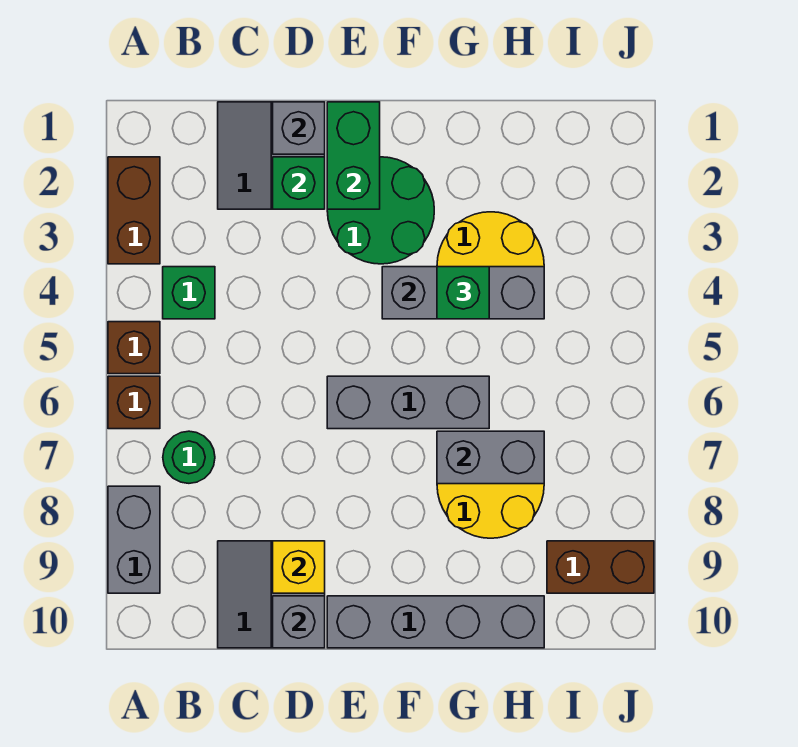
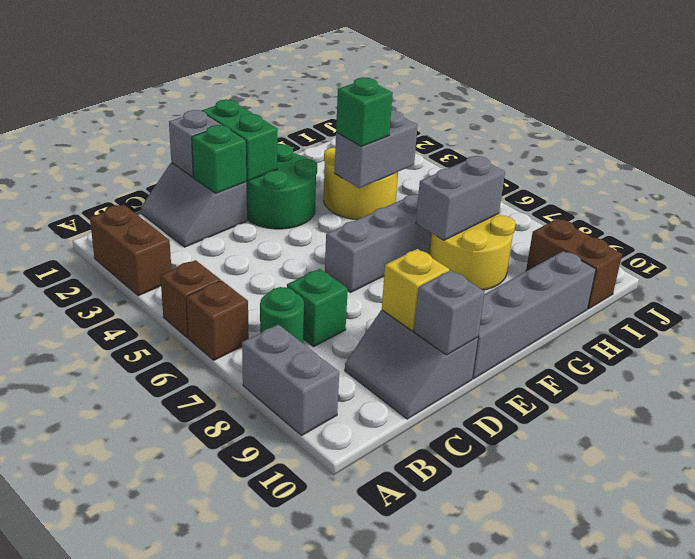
green 1x1 brick [163,267,215,319] -> green 1x1 brick moved to [287,269,348,347]
grey 1x3 brick [382,267,544,319] -> grey 1x2 brick [334,110,418,188]
brown 1x2 brick [547,541,654,593] -> brown 1x2 brick turned to [526,219,622,309]

